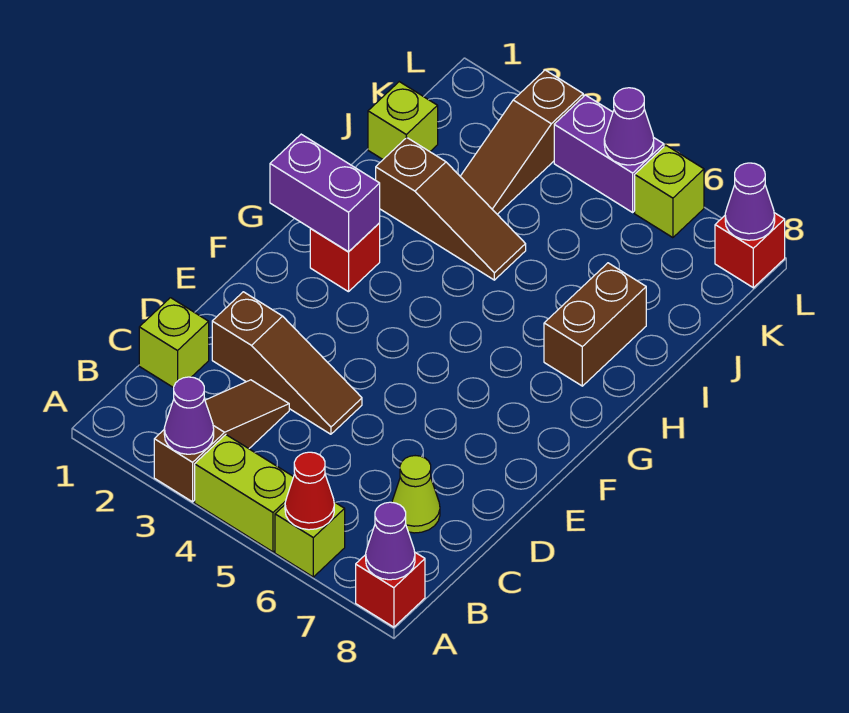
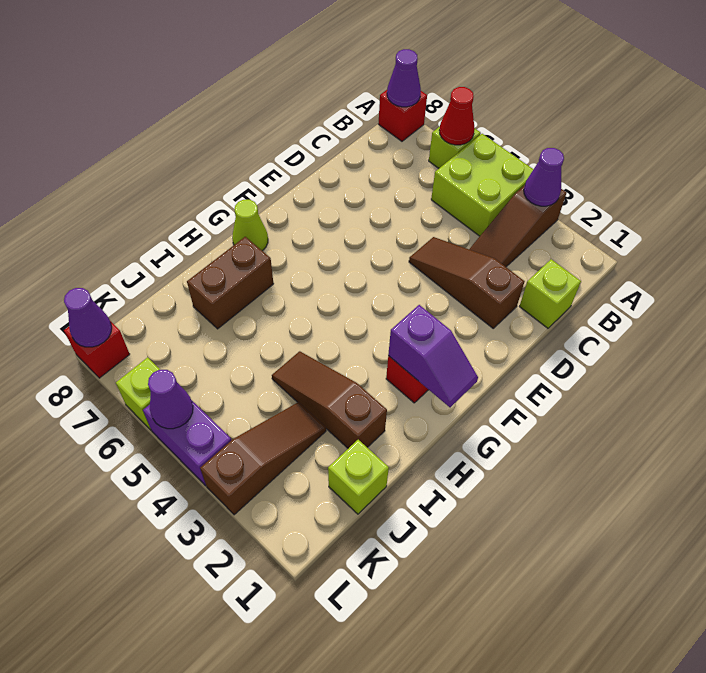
lime 1x2 brick [195,435,293,552] -> lime 2x2 brick [431,134,534,236]
lime 1x1 cone [392,456,440,533] -> lime 1x1 cone moved to [232,200,268,251]
purple 1x2 brick [270,134,380,252] -> purple 1x2 slope [388,305,478,407]

